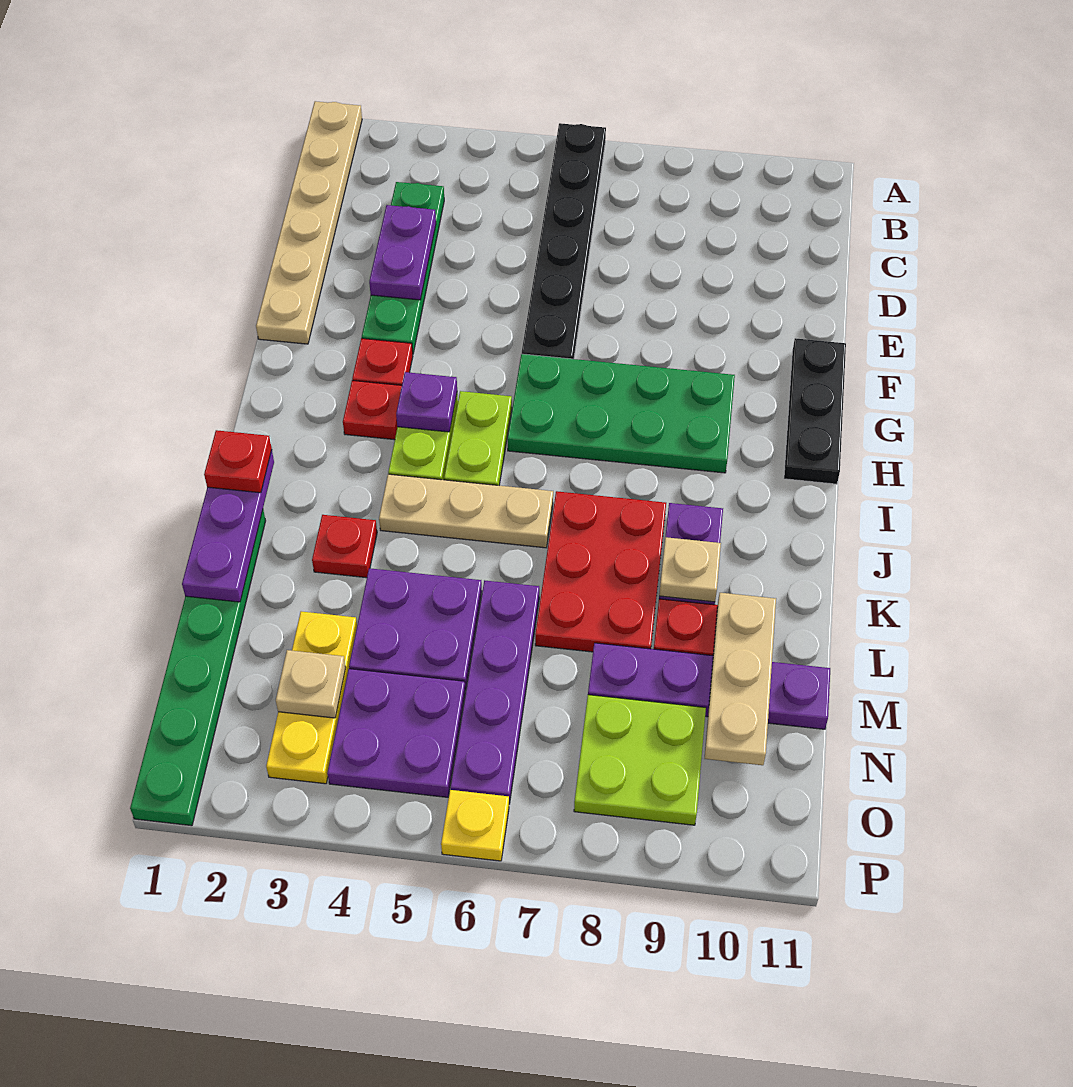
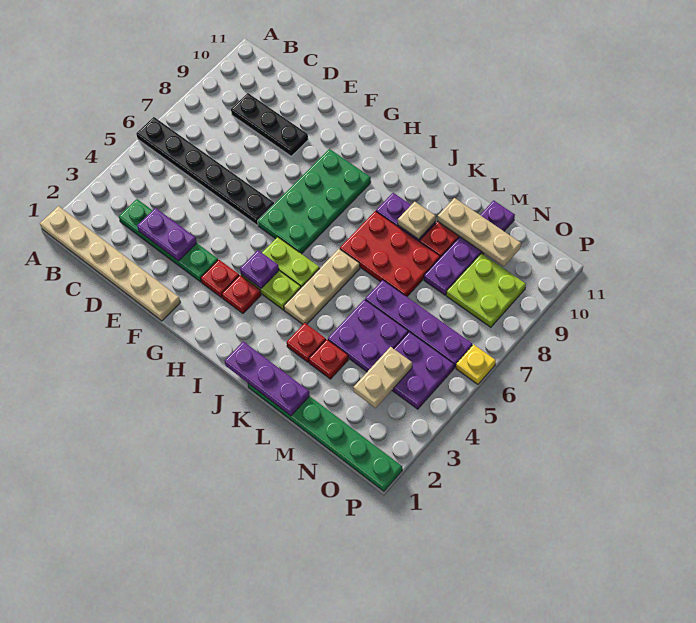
black 1x3 plate [784,338,846,484] -> black 1x3 plate moved to [231,93,308,156]
red 1x1 plate [204,430,272,493] -> red 1x1 plate moved to [309,339,348,379]
yellow 1x3 plate [266,611,357,784] -> none
tan 1x1 plate [276,650,346,718] -> tan 1x2 plate [353,347,412,408]

